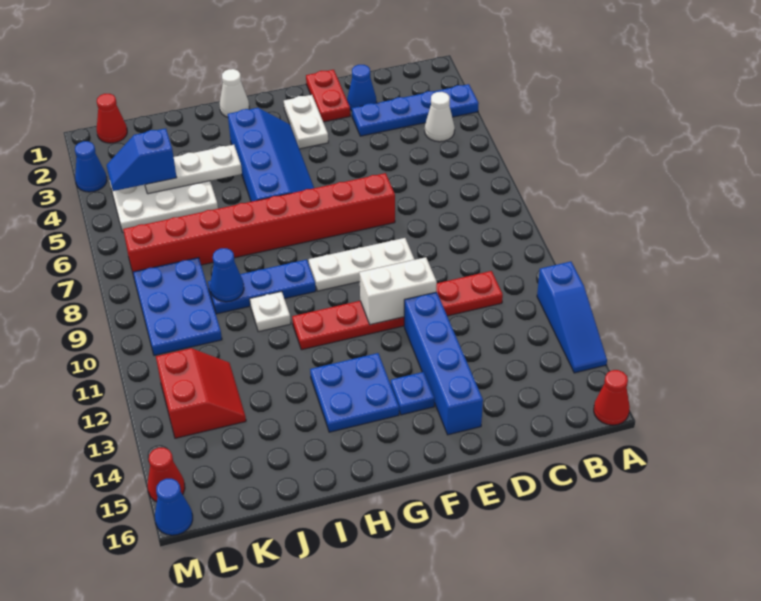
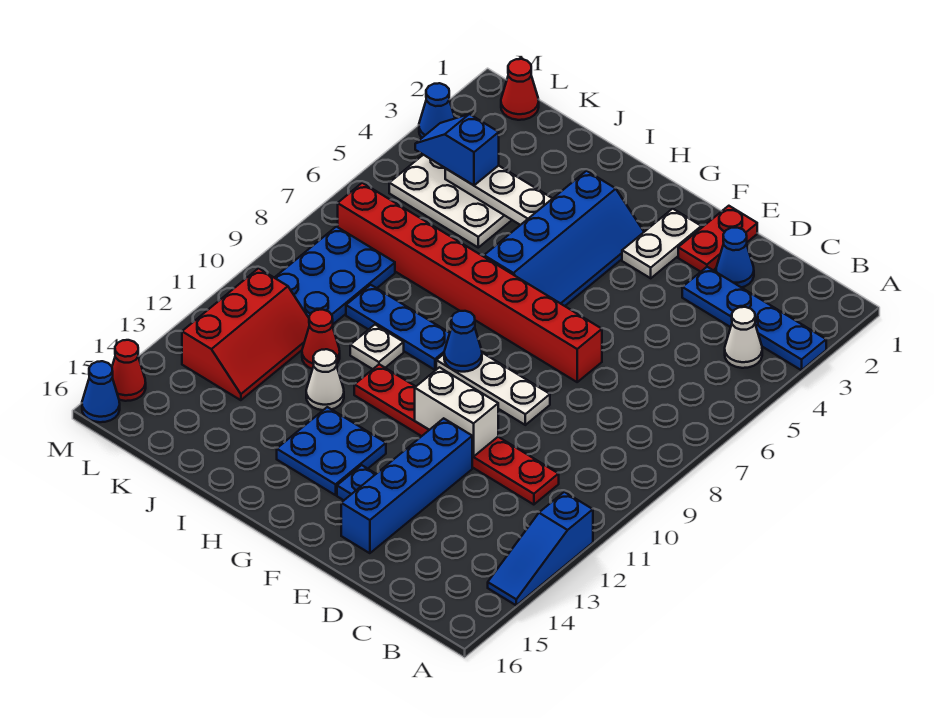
red 1x1 cone [594,370,630,425] -> red 1x1 cone moved to [302,310,340,369]
white 1x1 cone [220,69,249,117] -> white 1x1 cone moved to [306,349,344,410]
blue 1x1 cone [210,248,244,302] -> blue 1x1 cone moved to [444,311,482,372]
red 2x2 slope [156,348,246,438] -> red 2x3 slope [182,268,309,400]

